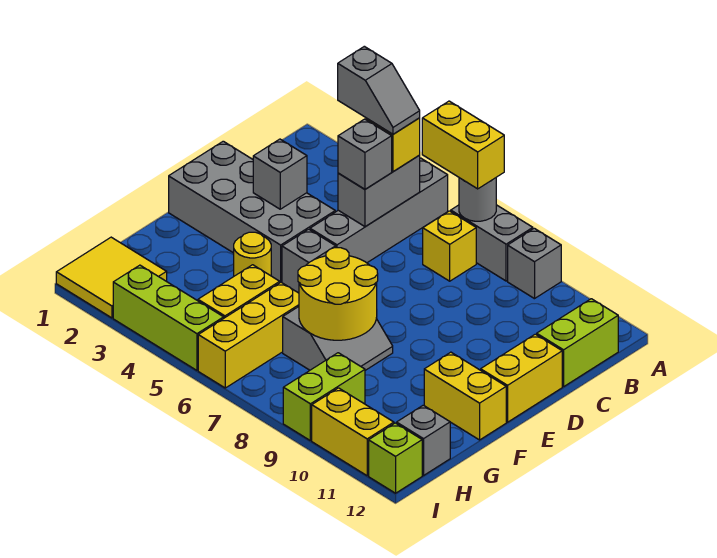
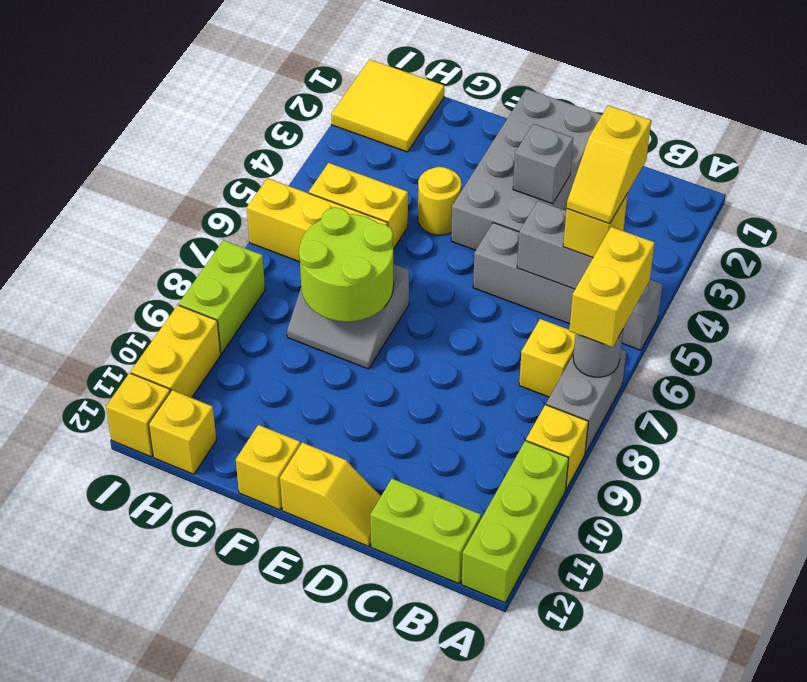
grey 1x1 brick [508,228,561,299] -> yellow 1x1 brick [526,405,588,489]
grey 1x2 slope [338,46,420,134] -> yellow 1x2 slope [567,105,651,224]
grey 1x1 brick [338,119,392,189] -> none
yellow 1x2 brick [481,334,562,422] -> yellow 1x2 slope [280,442,381,546]
grey 1x1 brick [282,229,336,293] -> none
yellow 2x2 round brick [298,248,378,340] -> lime 2x2 round brick [299,208,394,322]
yellow 1x2 brick [424,352,506,440] -> yellow 1x1 brick [236,425,300,510]
lime 1x2 brick [283,353,365,441] -> lime 1x2 brick turned to [179,240,265,354]
grey 1x1 brick [397,405,450,475] -> yellow 1x1 brick [149,390,216,474]
lime 1x3 brick [113,265,224,370] -> lime 1x3 brick moved to [462,441,569,603]
lime 1x1 brick [369,423,422,493] -> yellow 1x1 brick [106,373,170,457]

